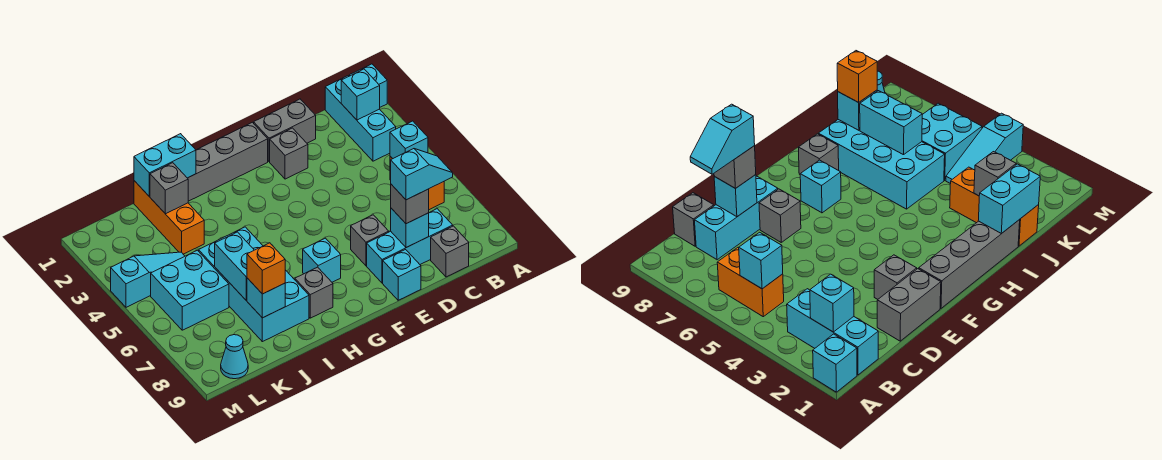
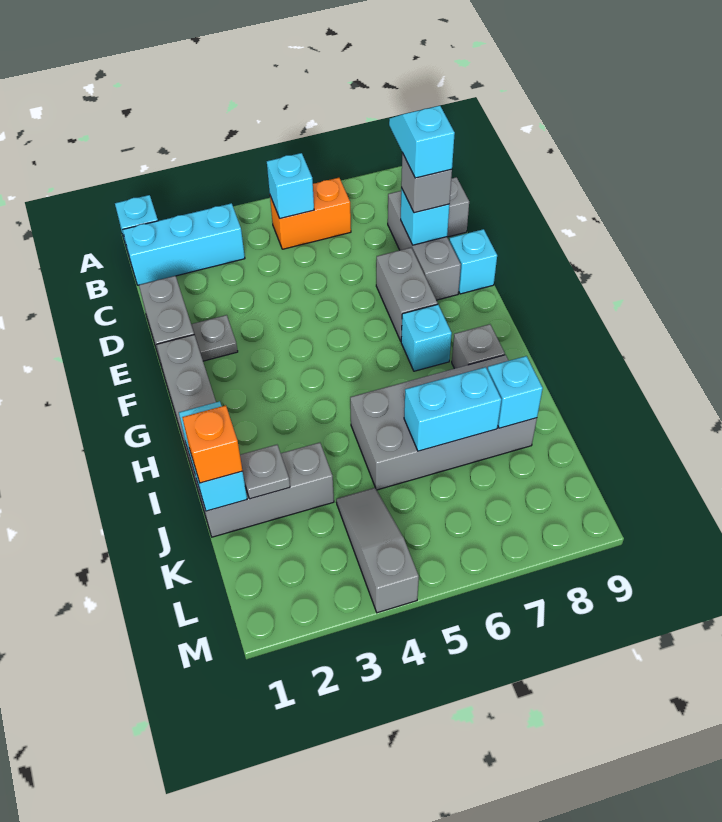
cyan 1x1 brick [341,69,380,120] -> none
cyan 1x3 brick [367,209,453,283] -> grey 1x3 brick [388,191,461,300]
grey 1x1 brick [270,128,308,179] -> grey 1x1 plate [191,315,238,361]
grey 1x1 brick [351,215,389,266] -> grey 1x2 brick [376,248,438,341]
cyan 2x4 brick [199,227,309,342] -> grey 2x4 brick [350,355,537,490]
orange 1x3 brick [134,181,204,254] -> grey 1x3 brick [197,443,334,537]
grey 1x1 brick [150,163,188,214] -> grey 1x1 plate [240,445,290,499]
orange 1x1 brick [247,243,285,294] -> orange 1x1 brick moved to [182,405,242,483]
cyan 1x3 slope [111,252,185,307] -> grey 1x3 slope [336,488,419,613]
cyan 2x2 brick [151,250,229,330] -> none
cyan 1x1 cone [221,335,248,379] -> none

